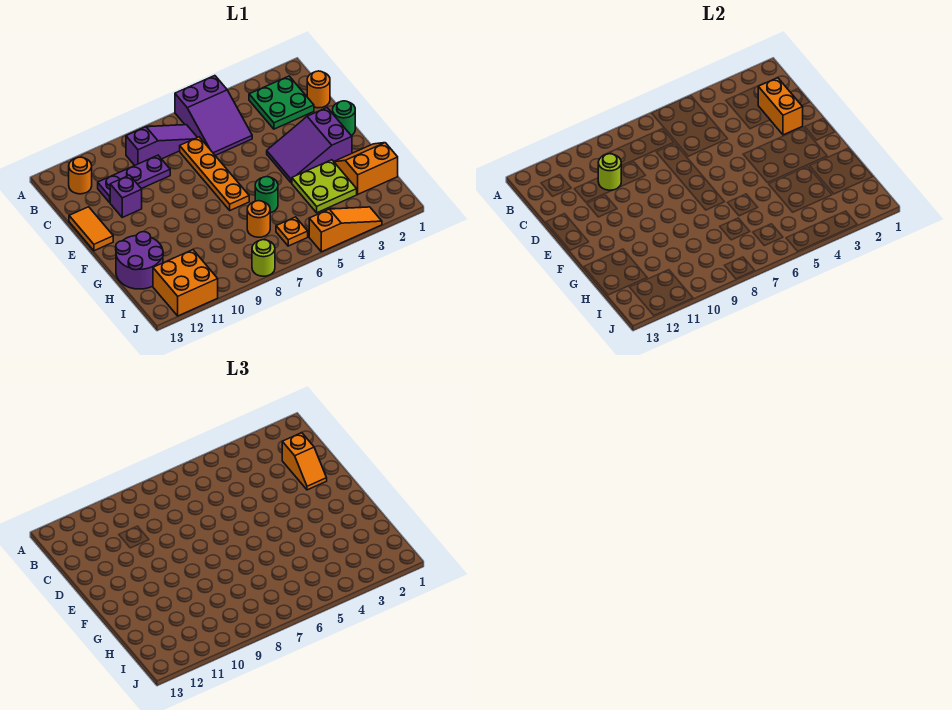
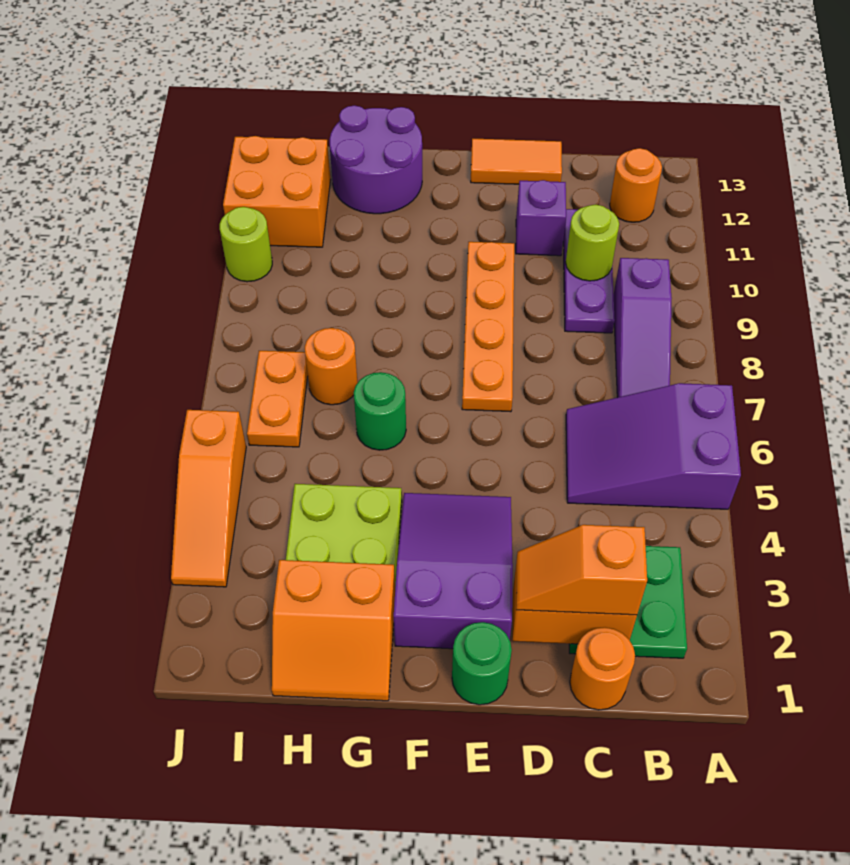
orange 1x4 plate [180,137,249,210] -> orange 1x4 plate turned to [462,242,514,412]
orange 2x2 slope [334,143,398,194] -> orange 2x2 slope turned to [272,560,395,701]
orange 1x1 plate [276,217,308,246] -> orange 1x2 plate [247,351,308,447]
lime 1x1 round brick [252,240,275,276] -> lime 1x1 round brick moved to [220,207,272,282]

